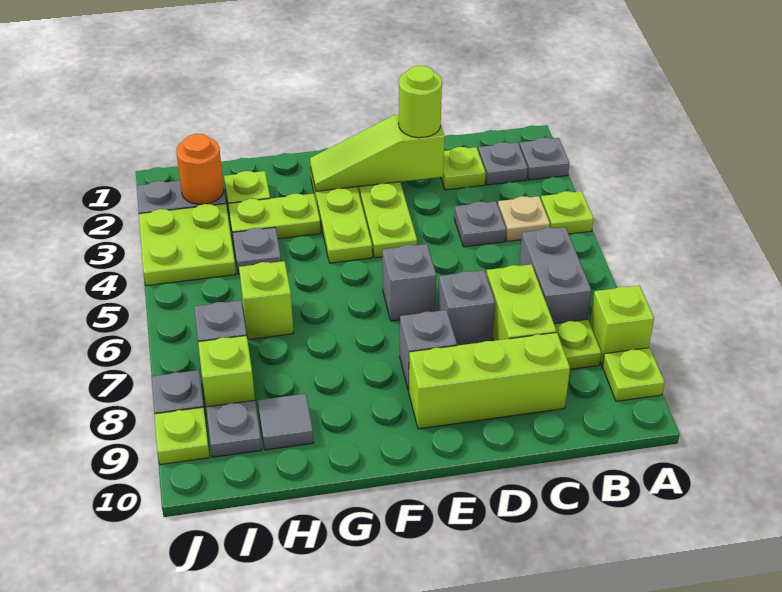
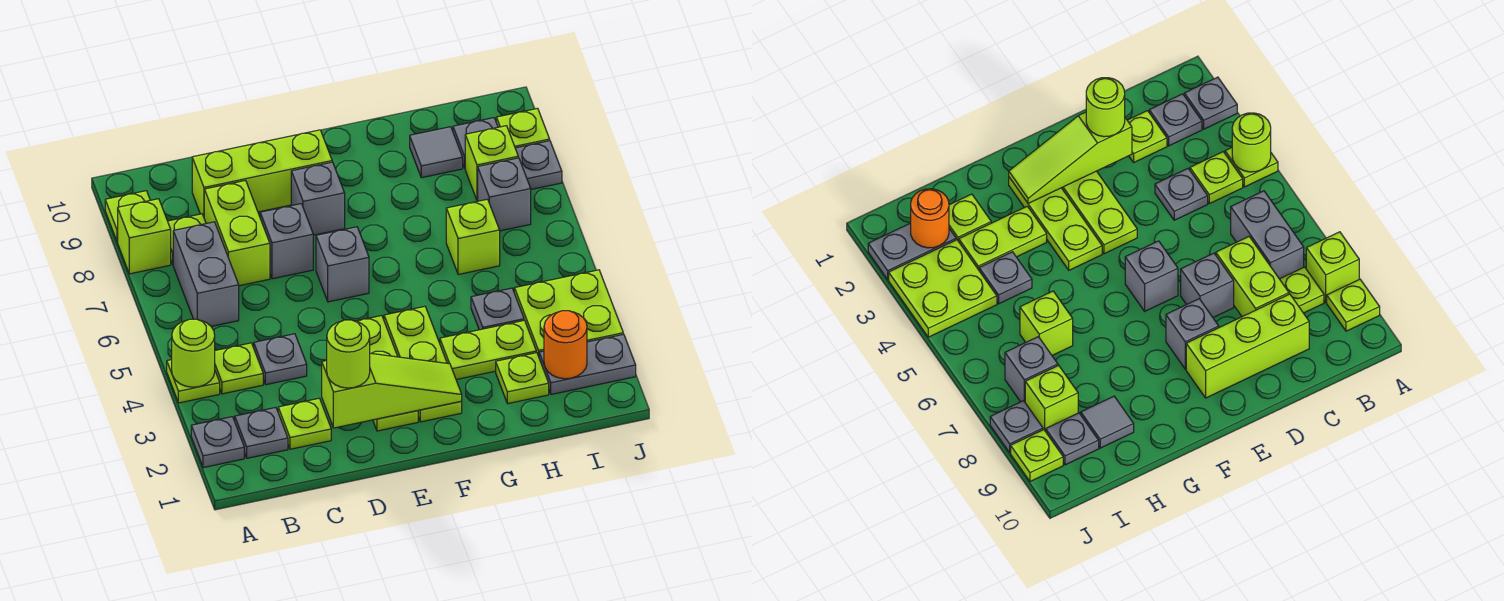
none -> lime 1x1 round brick [172,319,215,387]
tan 1x1 plate [498,196,550,242] -> lime 1x1 plate [215,343,263,394]

